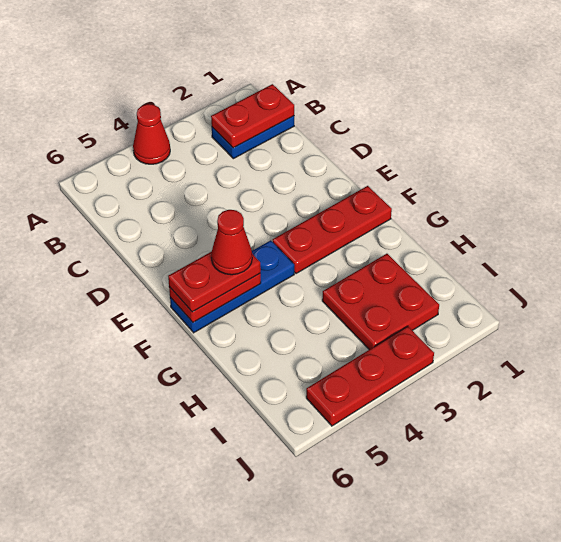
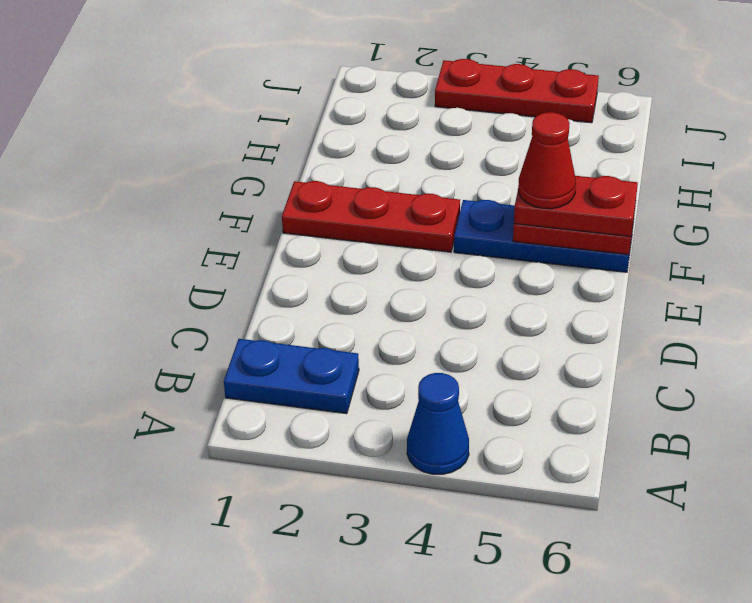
red 1x1 cone [133,104,170,164] -> blue 1x1 cone [407,373,469,474]
red 1x2 plate [211,84,294,148] -> none
red 2x2 plate [322,254,439,350] -> none

